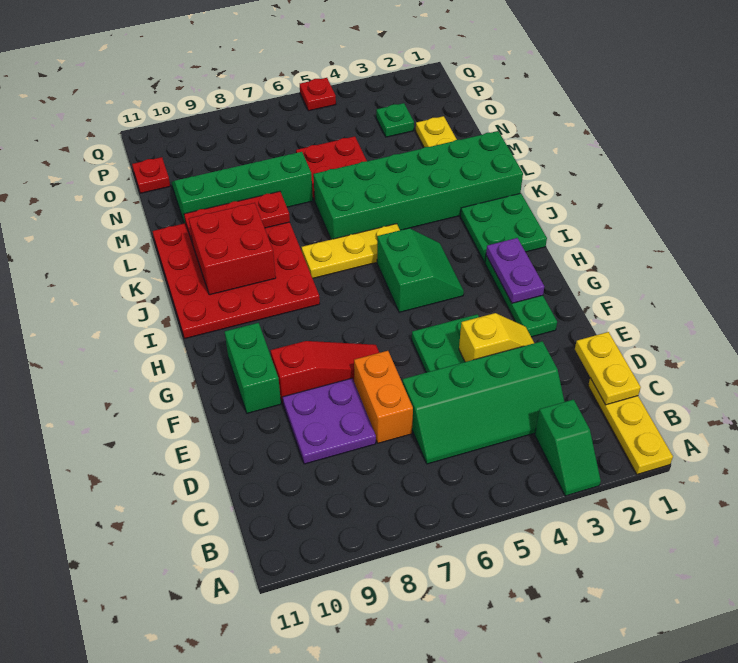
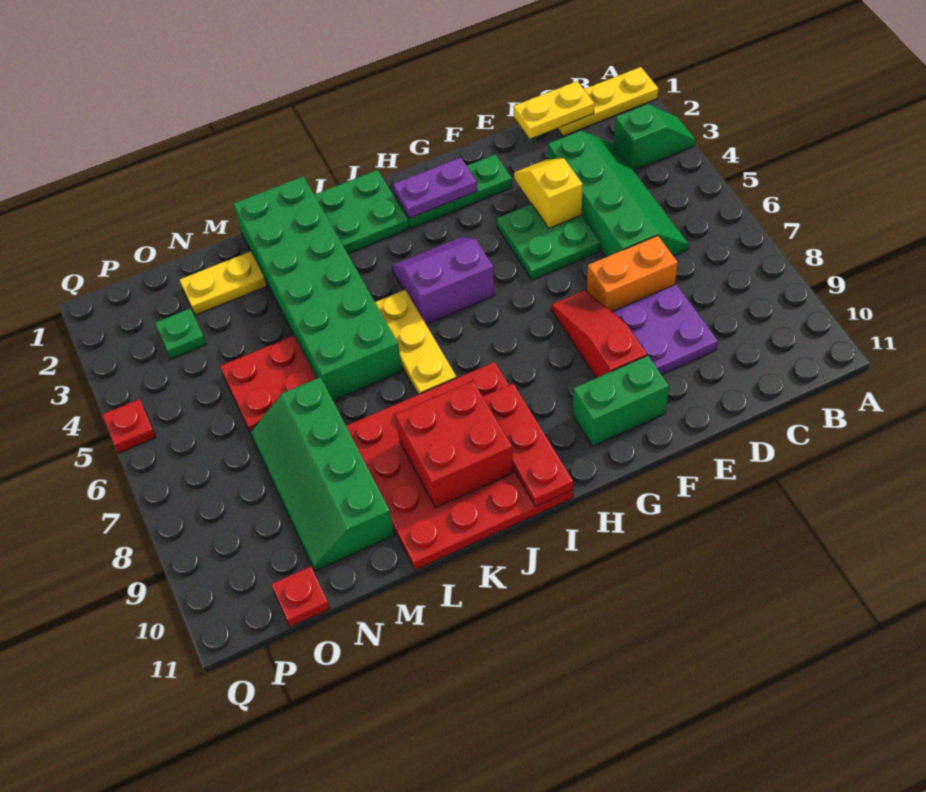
green 2x2 slope [377,228,464,312] -> purple 2x2 slope [392,237,495,324]
red 1x3 plate [184,191,290,244] -> red 1x3 plate moved to [483,384,573,507]

